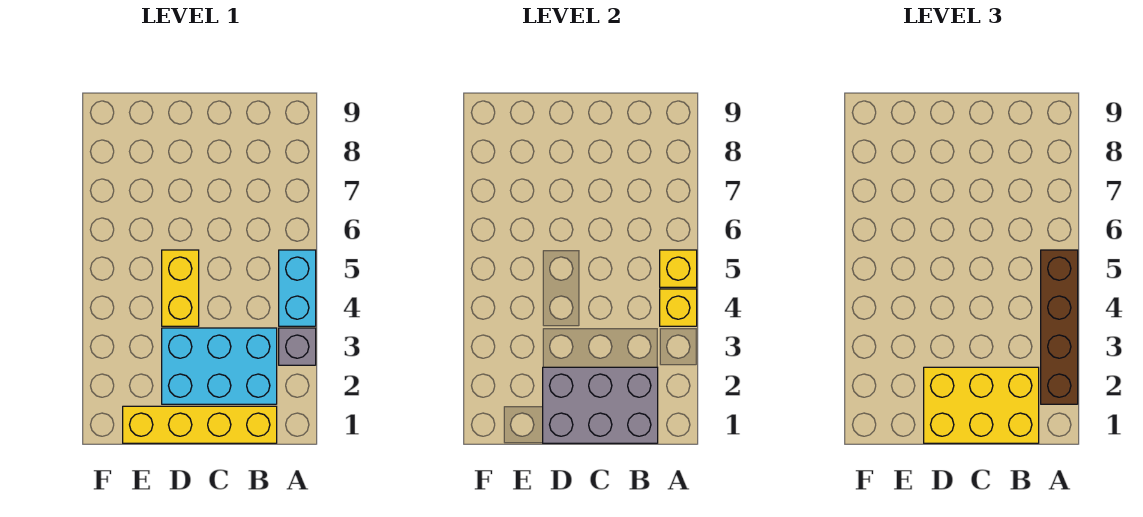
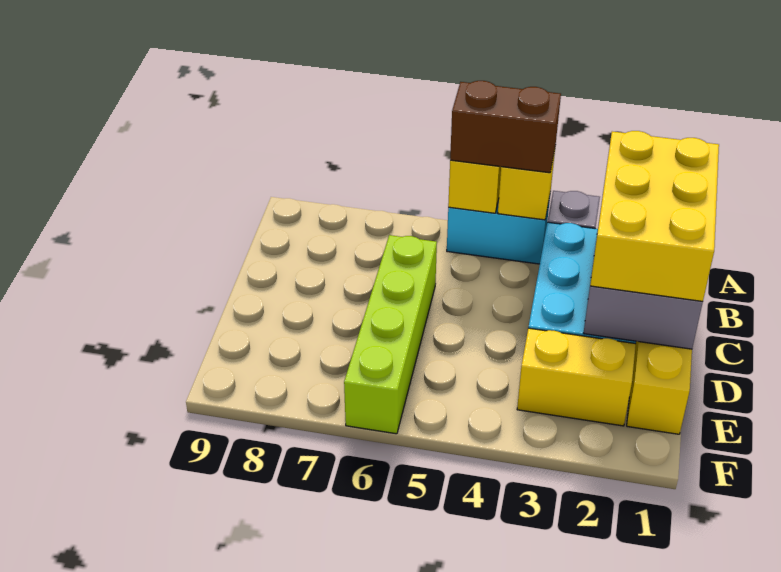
brown 1x4 brick [1041,250,1078,404] -> brown 1x2 brick [450,81,561,173]
none -> lime 1x4 brick [344,235,437,434]
yellow 1x2 brick [162,250,199,326] -> yellow 1x2 brick moved to [517,328,636,426]

